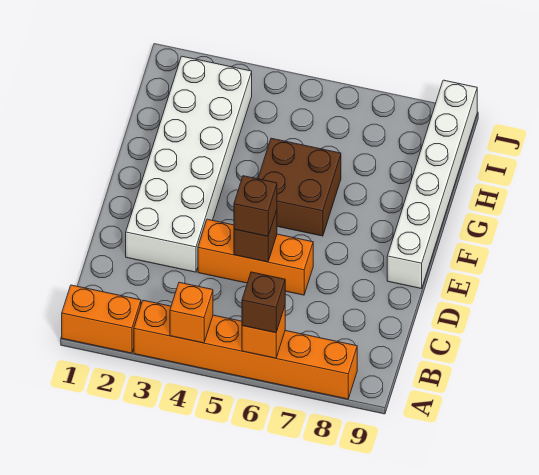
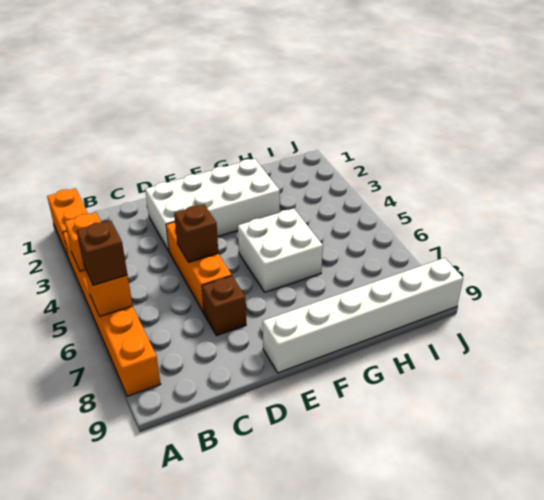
white 2x6 brick [126,56,252,272] -> white 2x4 brick [145,159,280,251]
brown 1x1 brick [234,176,277,236] -> brown 1x1 brick moved to [202,276,246,336]
brown 2x2 brick [258,138,341,236] -> white 2x2 brick [238,208,323,292]

